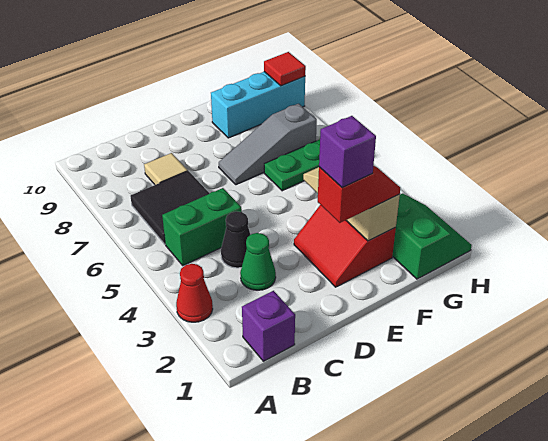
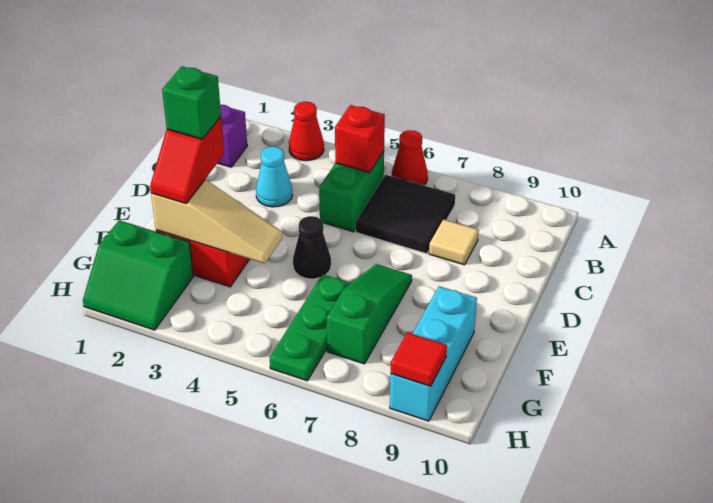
none -> red 1x1 cone [392,130,428,185]
none -> red 1x1 brick [335,105,385,173]
green 1x1 cone [240,233,276,290] -> cyan 1x1 cone [256,146,293,207]
black 1x1 cone [221,211,251,268] -> black 1x1 cone moved to [293,216,331,279]
purple 1x1 brick [319,116,376,188] -> green 1x1 brick [162,66,221,139]
grey 1x3 slope [219,104,317,185] -> green 1x3 slope [326,264,412,364]

